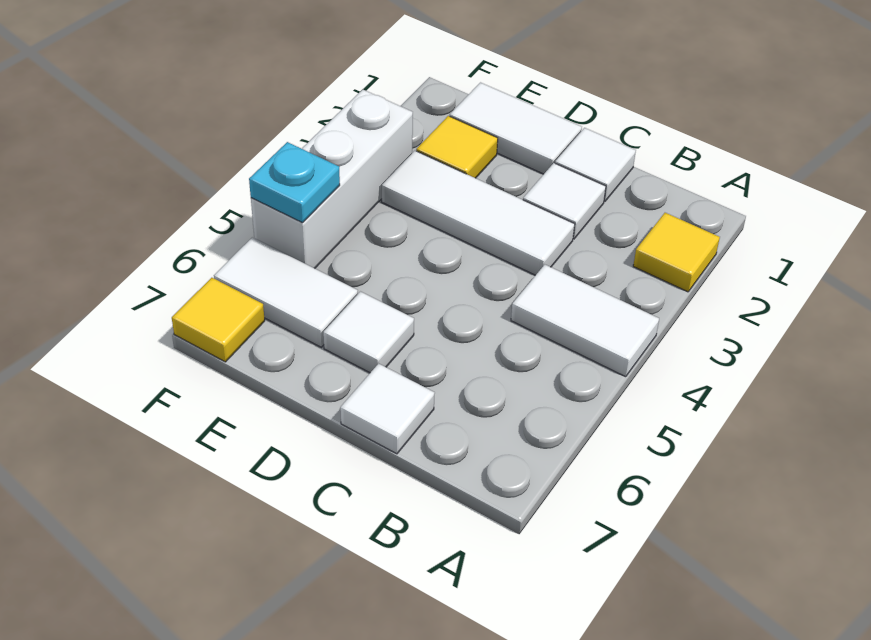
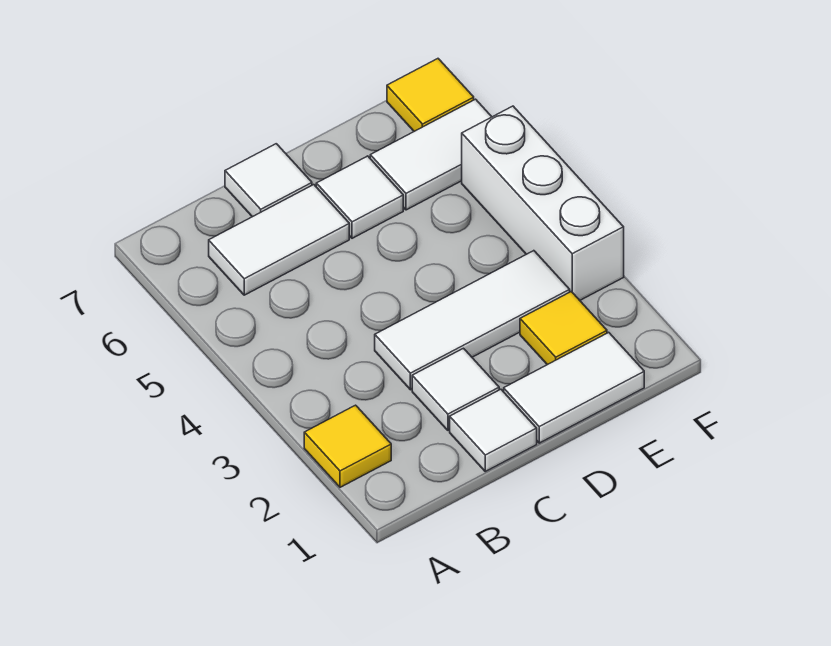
white 1x2 tile [511,265,659,377] -> white 1x2 tile moved to [209,185,349,295]
cyan 1x1 plate [249,142,340,223] -> none

